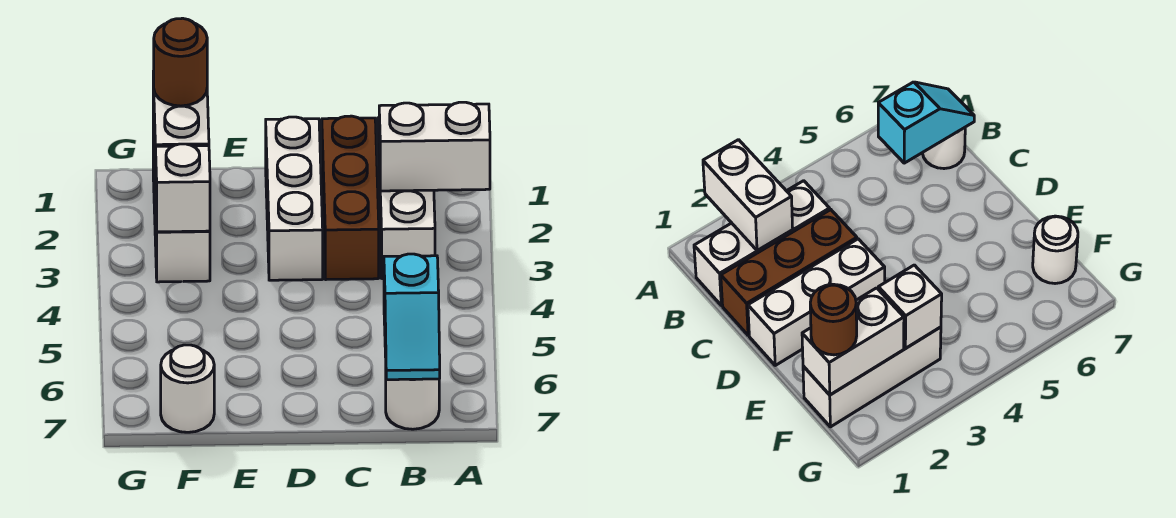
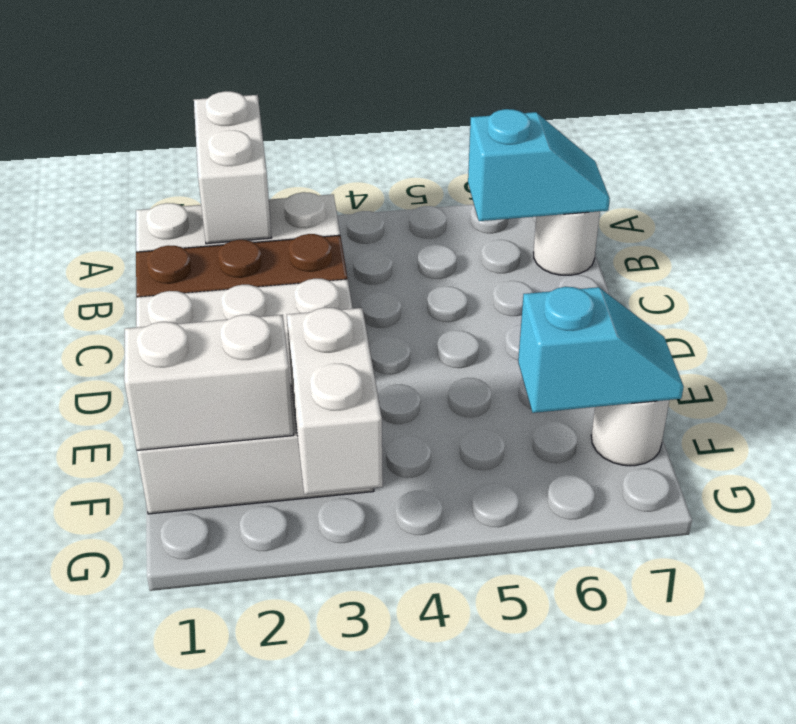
brown 1x1 round brick [153,18,207,106] -> none
white 1x1 brick [156,144,210,232] -> white 1x2 brick [287,307,383,495]
none -> cyan 1x2 slope [518,287,684,413]

